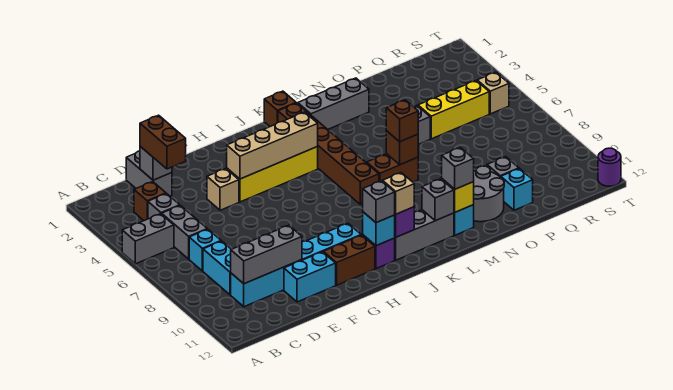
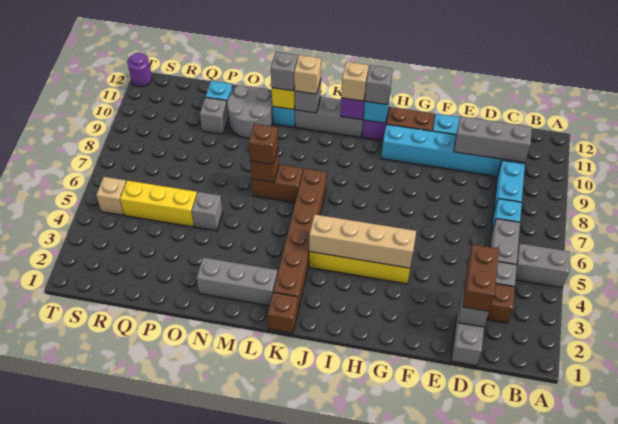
tan 1x1 brick [207,169,239,210] -> tan 1x1 brick moved to [294,55,321,94]

